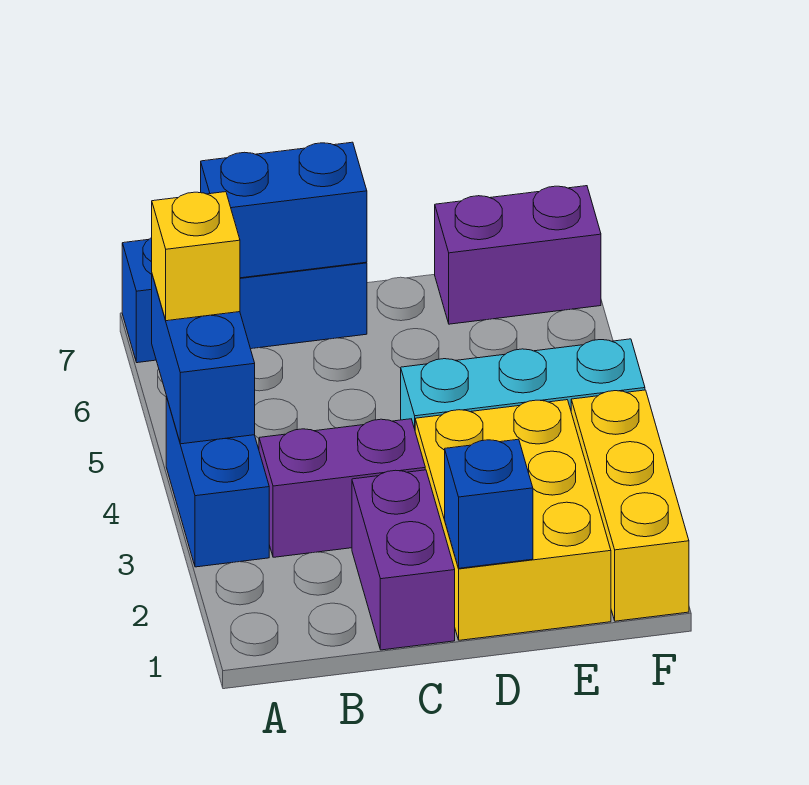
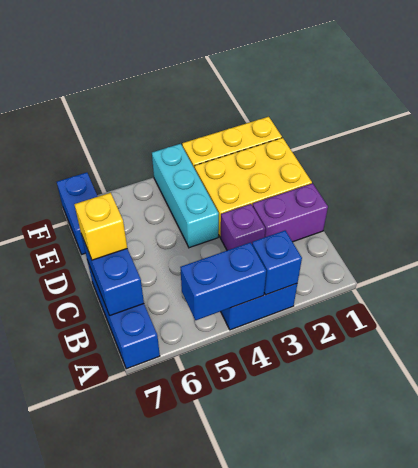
yellow 1x1 brick [152,192,240,321] -> yellow 1x1 brick moved to [74,193,127,260]
purple 1x2 brick [259,419,425,557] -> purple 1x1 brick [221,204,265,250]
blue 1x1 brick [445,439,533,568] -> blue 1x1 brick moved to [252,231,302,295]
purple 1x2 brick [435,186,601,324] -> blue 1x2 brick [57,172,98,254]

